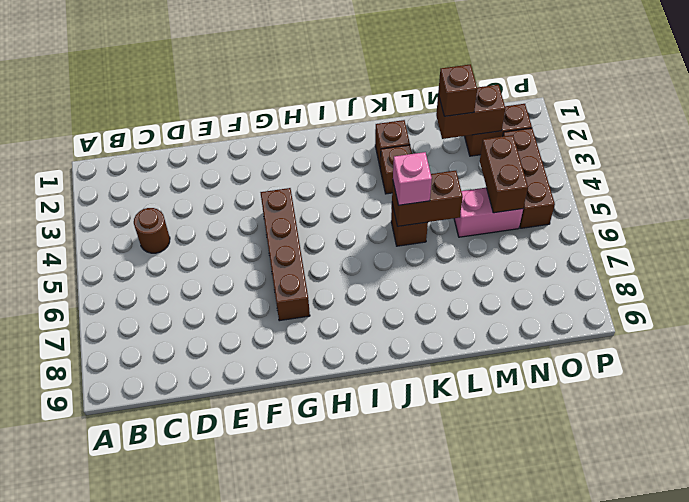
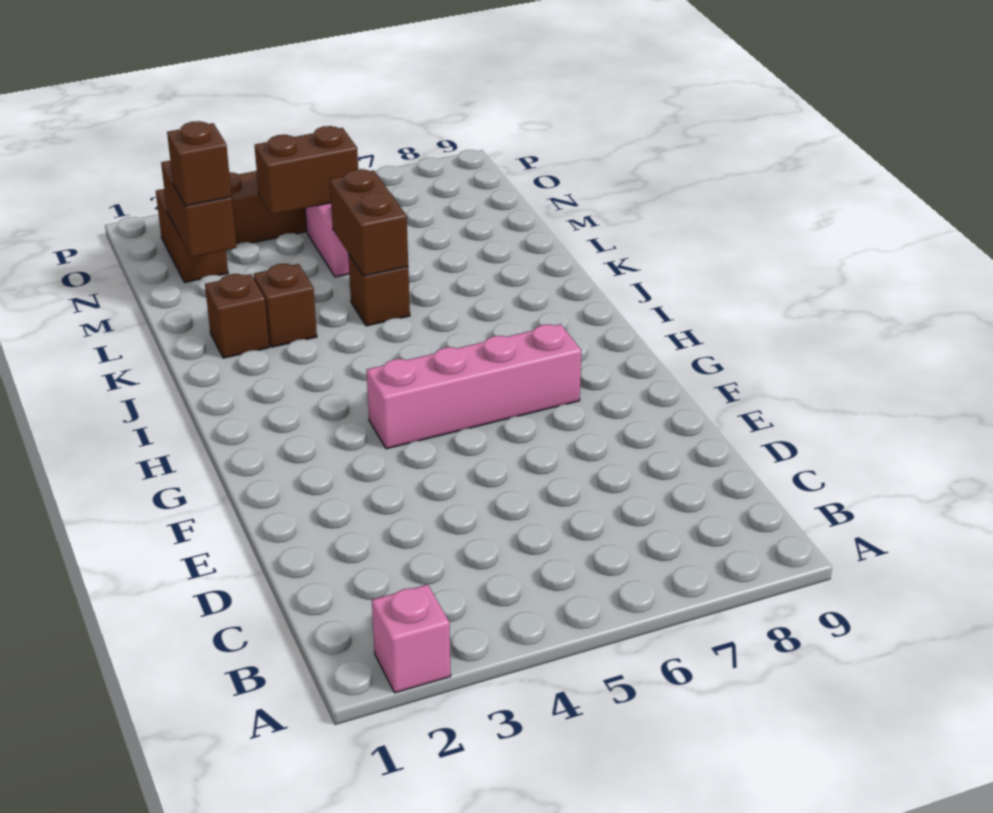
brown 1x1 round brick [134,208,170,253] -> none
brown 1x4 brick [260,188,310,321] -> pink 1x4 brick [367,324,581,449]
pink 1x1 brick [393,152,432,205] -> pink 1x1 brick moved to [372,584,451,693]

